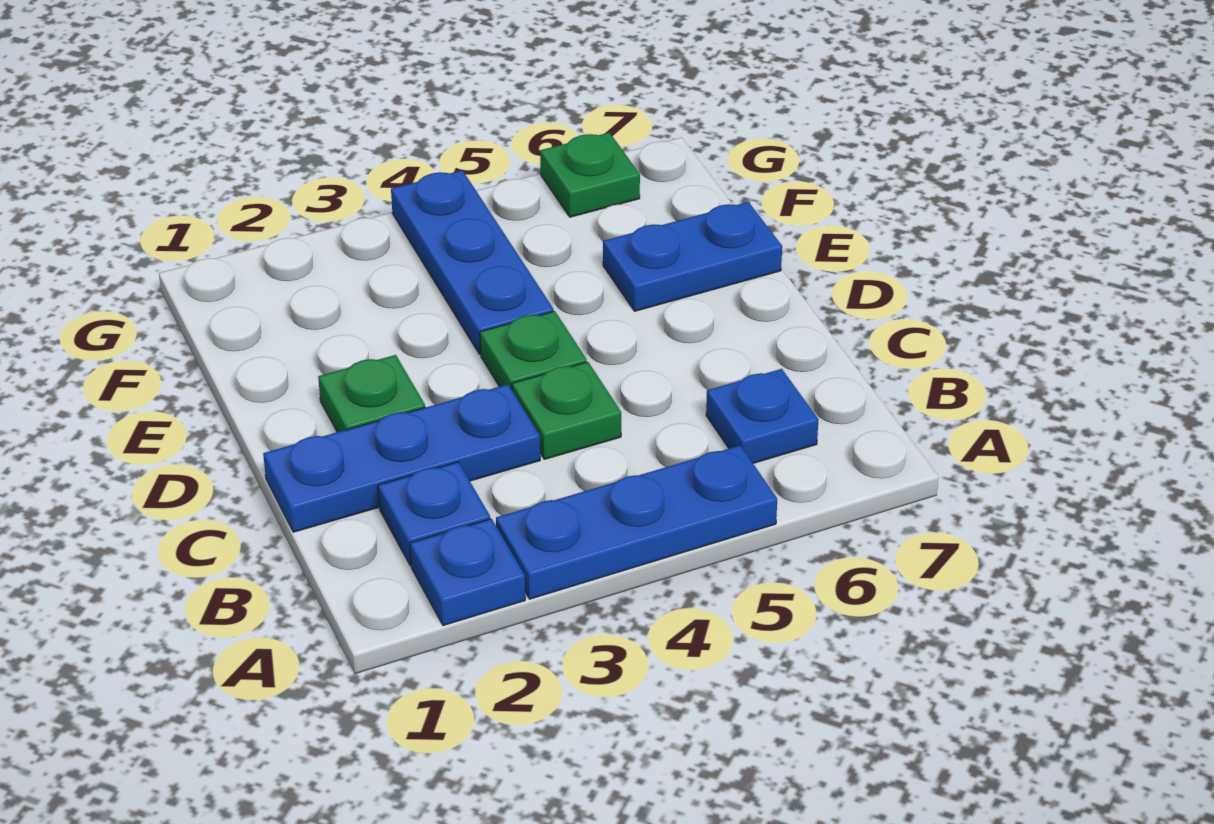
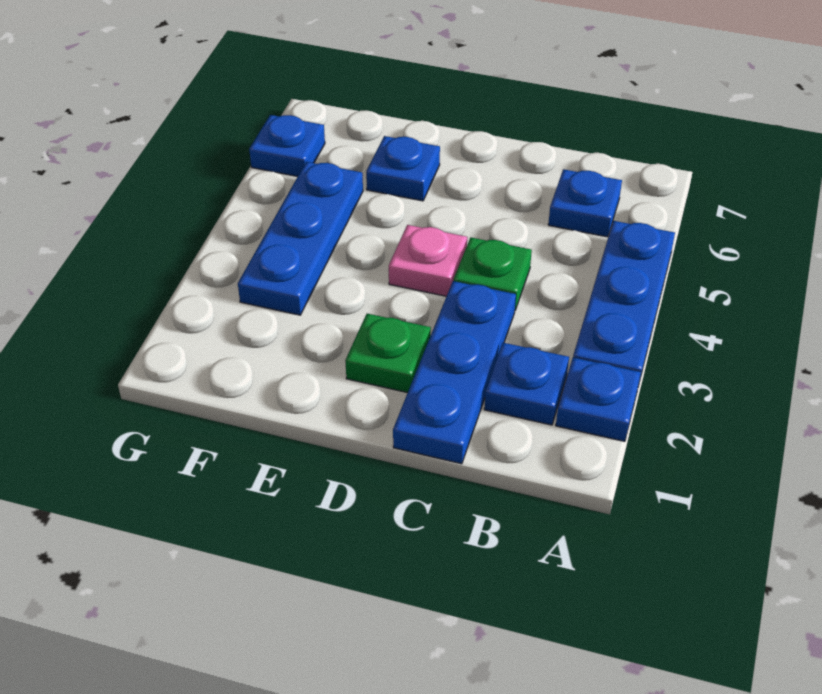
green 1x1 plate [480,311,587,390] -> pink 1x1 plate [389,225,467,296]
blue 1x3 plate [391,170,554,354] -> blue 1x3 plate turned to [238,162,363,315]
blue 1x2 plate [603,202,782,311] -> blue 1x1 plate [366,136,440,201]
green 1x1 plate [540,133,640,217] -> blue 1x1 plate [249,115,325,177]

